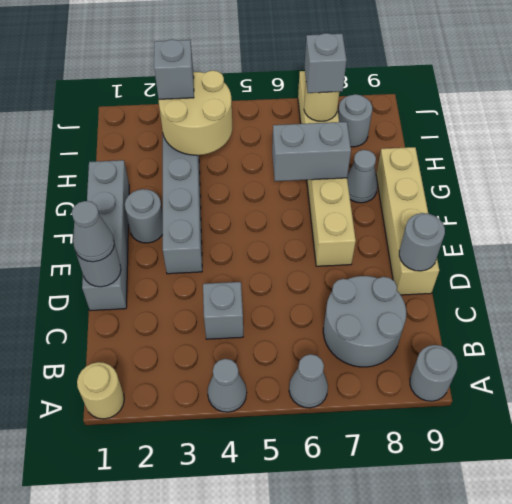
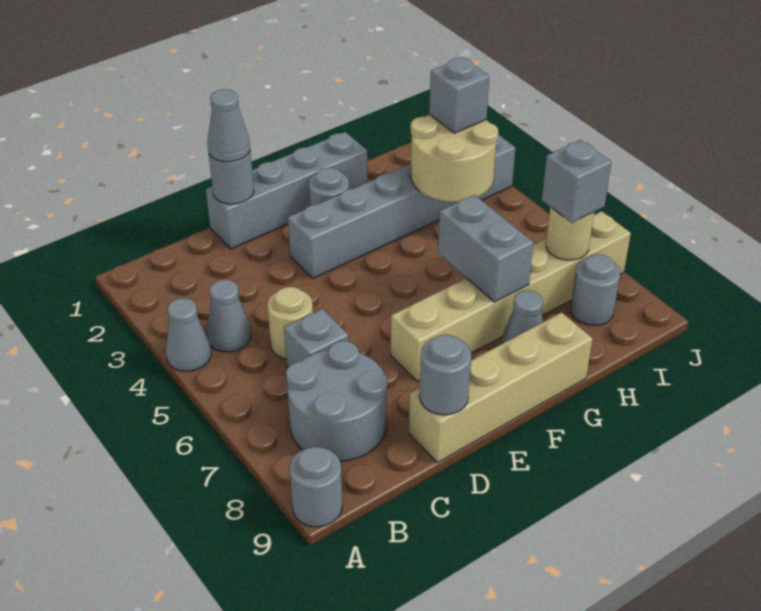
tan 1x1 round brick [77,362,124,419] -> tan 1x1 round brick moved to [267,287,313,359]
grey 1x1 cone [289,354,328,408] -> grey 1x1 cone moved to [207,280,251,352]
grey 1x1 brick [203,282,243,339] -> grey 1x1 brick moved to [284,309,348,368]

